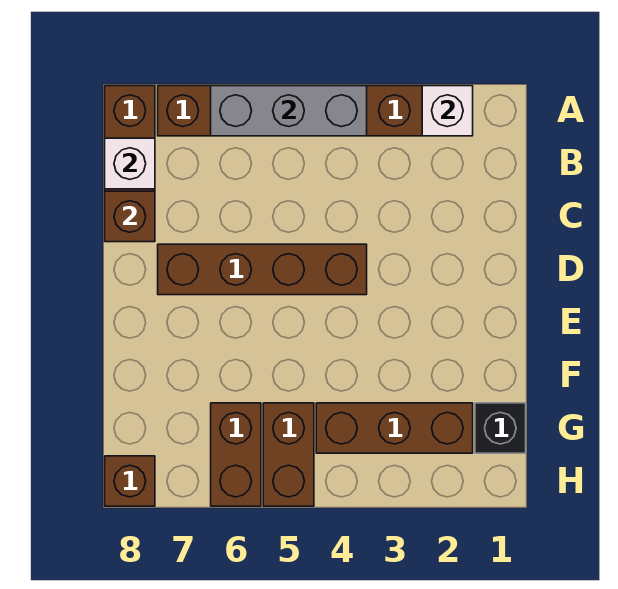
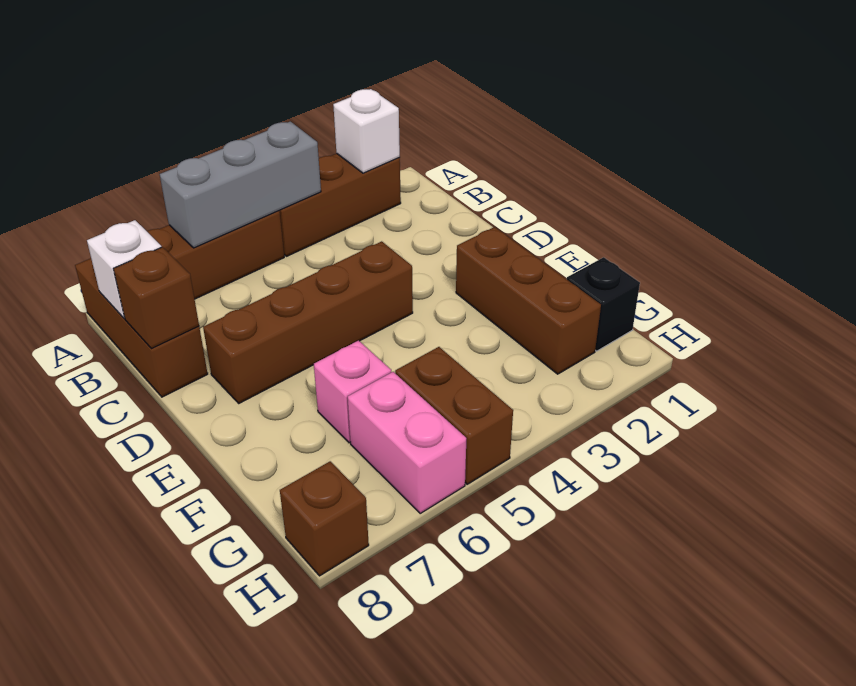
none -> pink 1x1 brick [314,341,391,443]
brown 1x3 brick [316,403,473,453] -> brown 1x3 brick turned to [456,227,601,374]
brown 1x2 brick [211,403,261,506] -> pink 1x2 brick [348,372,466,513]

